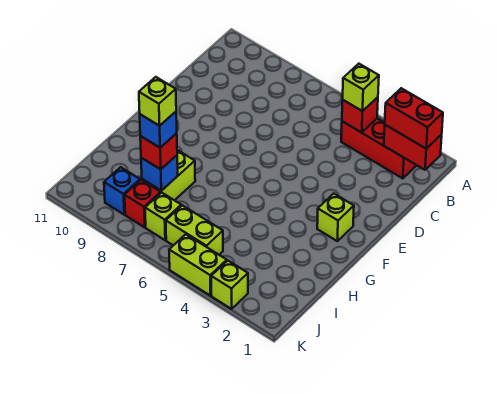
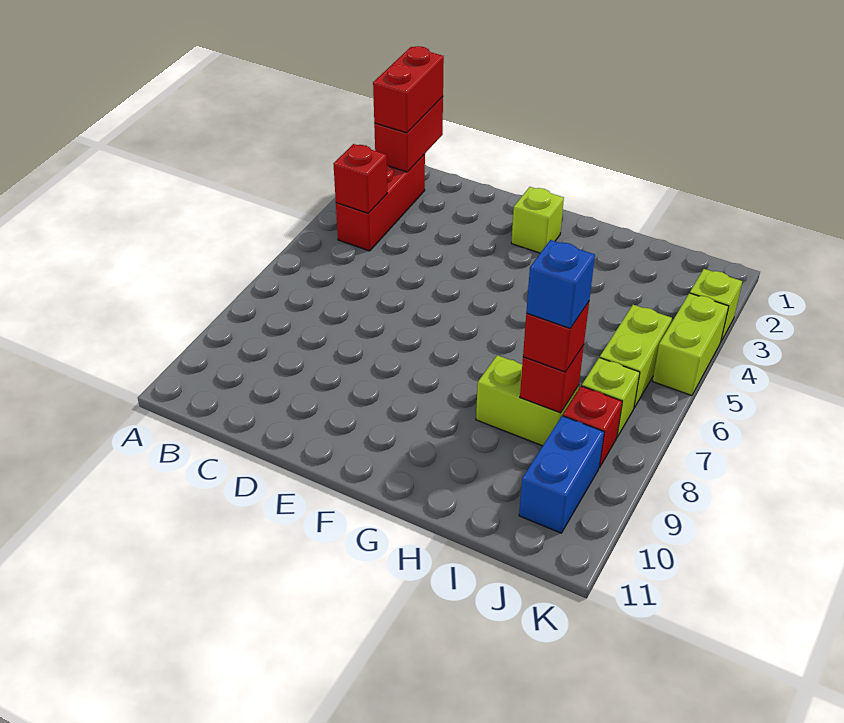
lime 1x1 brick [343,64,379,111] -> none
blue 1x1 brick [141,155,178,191] -> red 1x1 brick [520,345,584,413]
lime 1x1 brick [139,77,176,126] -> none
blue 1x1 brick [104,167,140,214] -> blue 1x2 brick [519,416,604,533]

